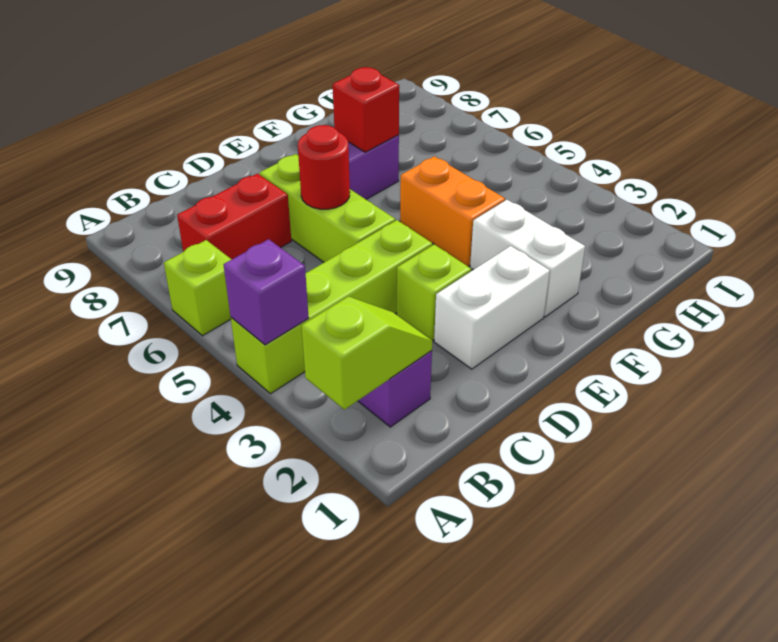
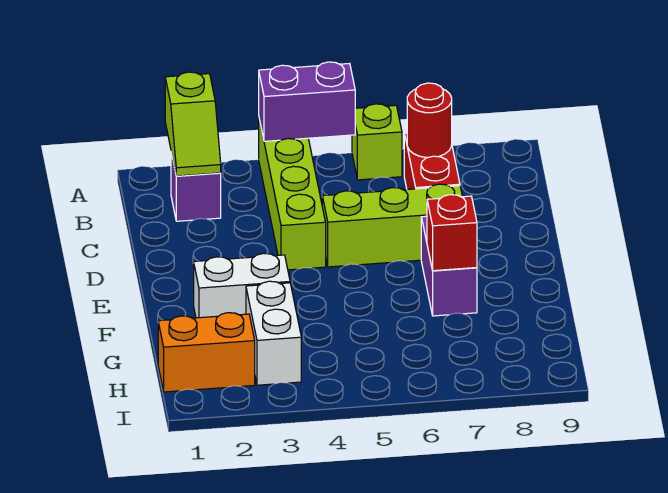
purple 1x1 brick [224,239,309,345] -> purple 1x2 brick [259,62,355,141]
white 1x2 brick [434,246,550,369] -> white 1x2 brick moved to [246,281,301,385]
lime 1x1 brick [397,244,471,341] -> none
red 1x1 round brick [298,125,350,209] -> red 1x1 round brick moved to [407,83,452,157]
orange 1x2 brick [400,156,505,266] -> orange 1x2 brick moved to [158,313,255,392]

